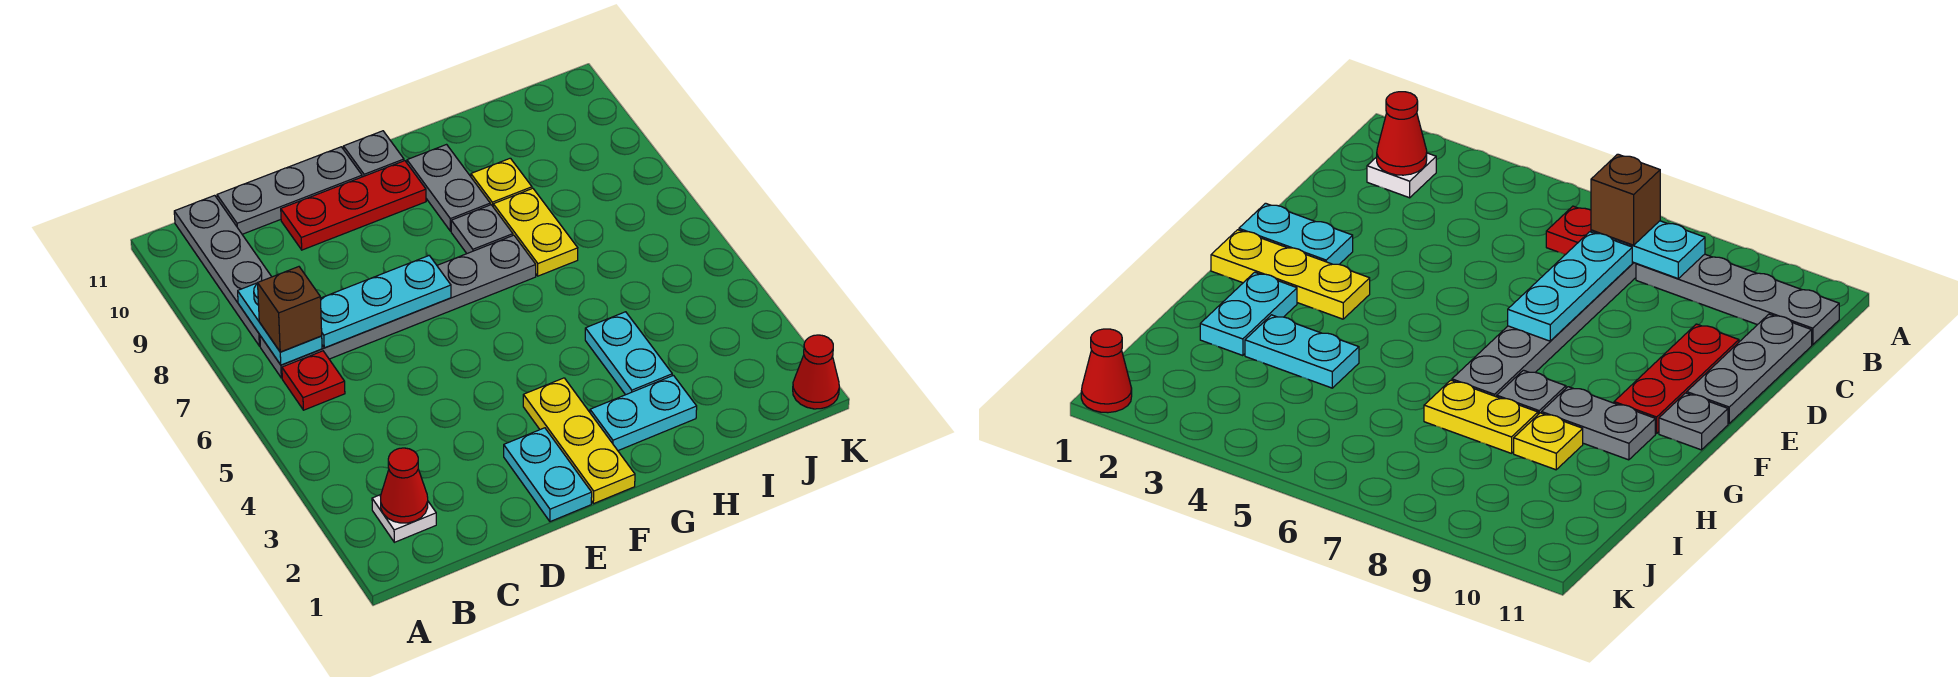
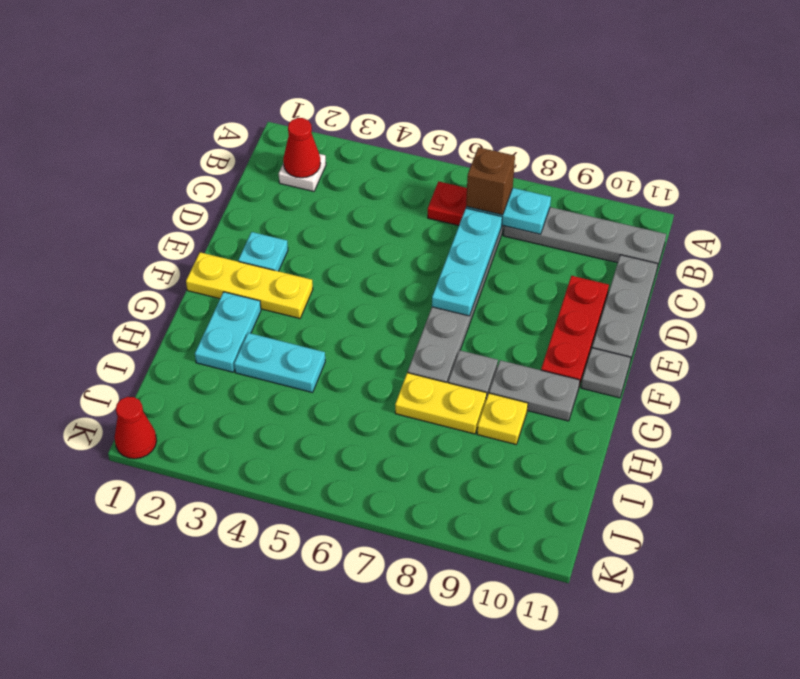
cyan 1x2 plate [504,428,592,522] -> cyan 1x1 plate [238,232,288,271]

